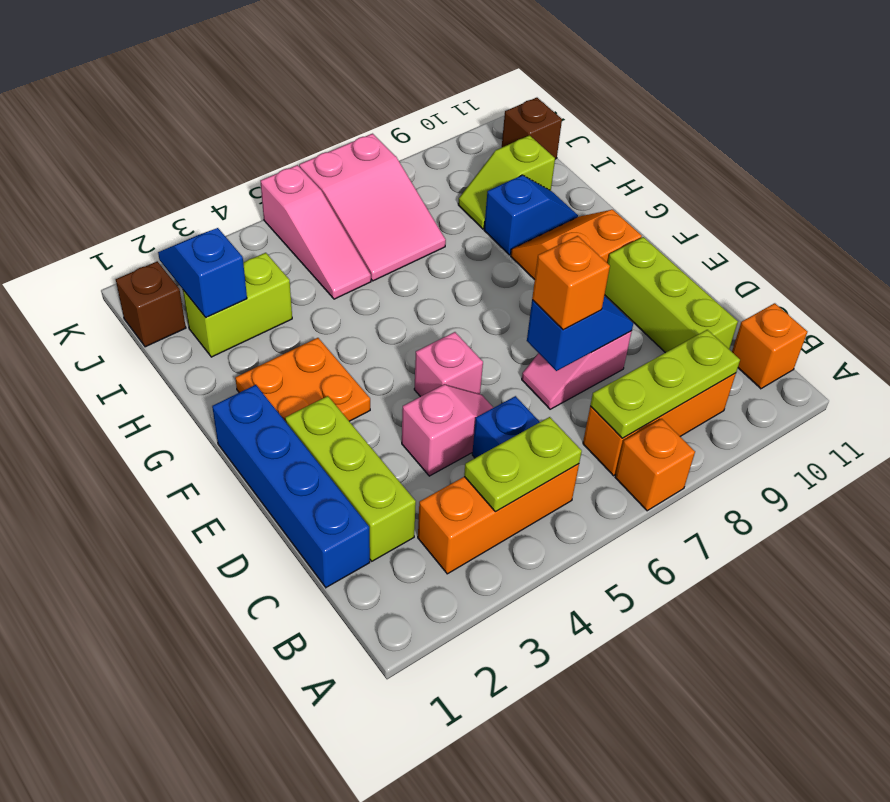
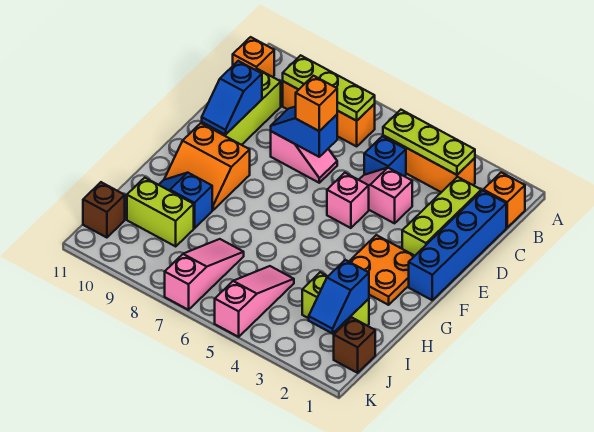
orange 1x1 brick [615,419,695,511] -> orange 1x1 brick moved to [483,172,525,228]
lime 1x2 plate [464,417,582,512] -> lime 1x3 plate [383,110,475,175]
none -> blue 1x2 slope [202,61,262,135]
pink 2x3 slope [299,134,446,281] -> pink 1x3 slope [165,239,244,310]
lime 1x2 slope [458,135,555,229] -> lime 1x2 brick [127,178,194,246]

